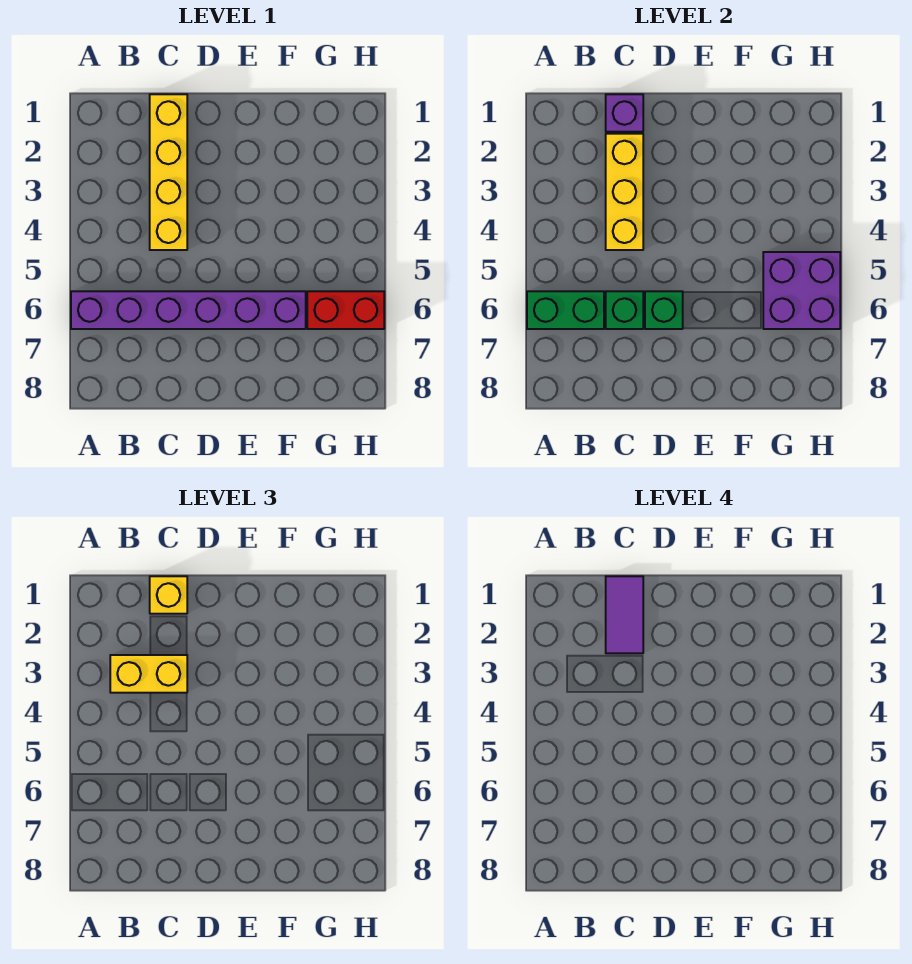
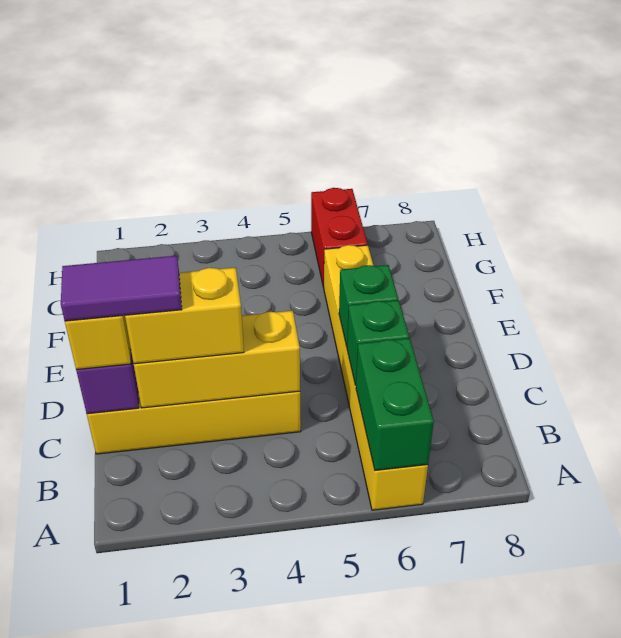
purple 1x6 brick [71,291,306,329] -> yellow 1x6 brick [324,245,428,510]
yellow 1x2 brick [110,655,187,693] -> yellow 1x2 brick turned to [125,268,244,364]
purple 2x2 brick [763,252,840,329] -> none

